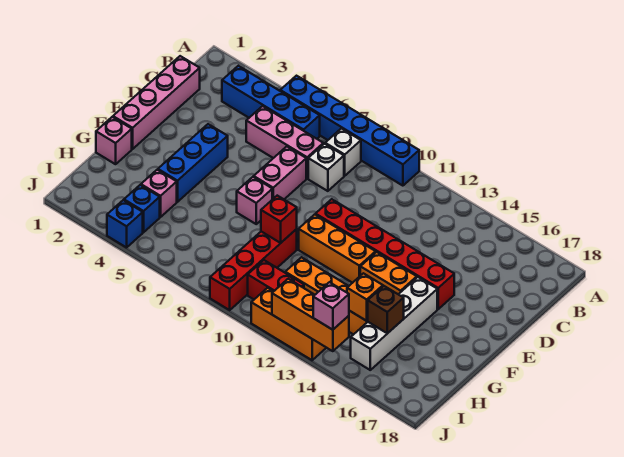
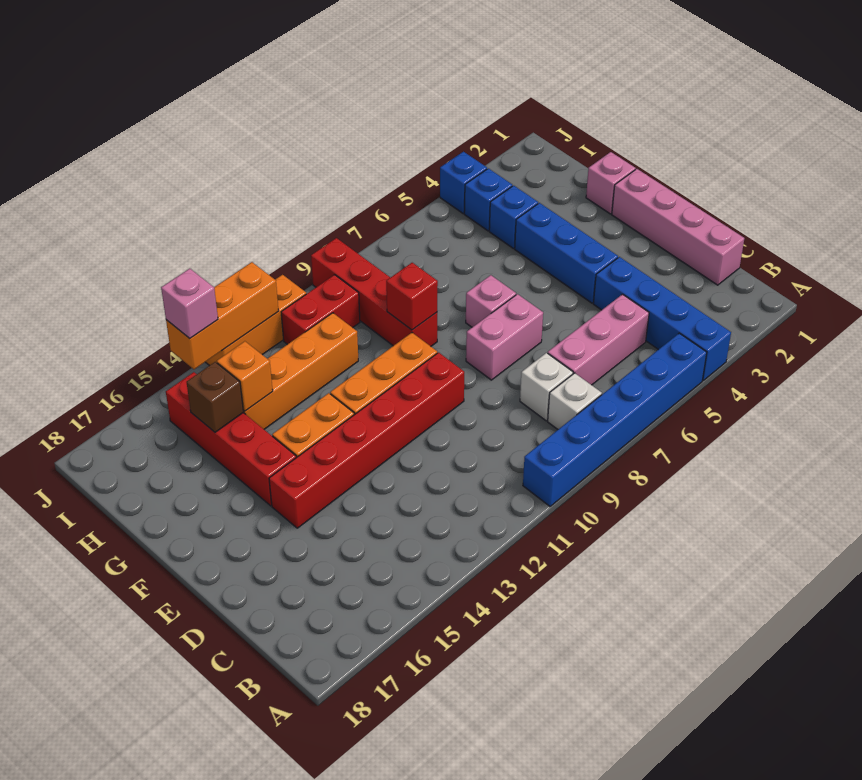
blue 1x4 brick [222,66,320,139] -> blue 1x4 brick turned to [593,257,731,380]
pink 1x2 brick [254,146,306,199] -> pink 1x2 brick turned to [466,294,543,380]
white 1x4 brick [351,277,437,370] -> red 1x4 brick [166,372,296,506]
pink 1x1 brick [141,170,177,217] -> blue 1x1 brick [489,186,538,249]

